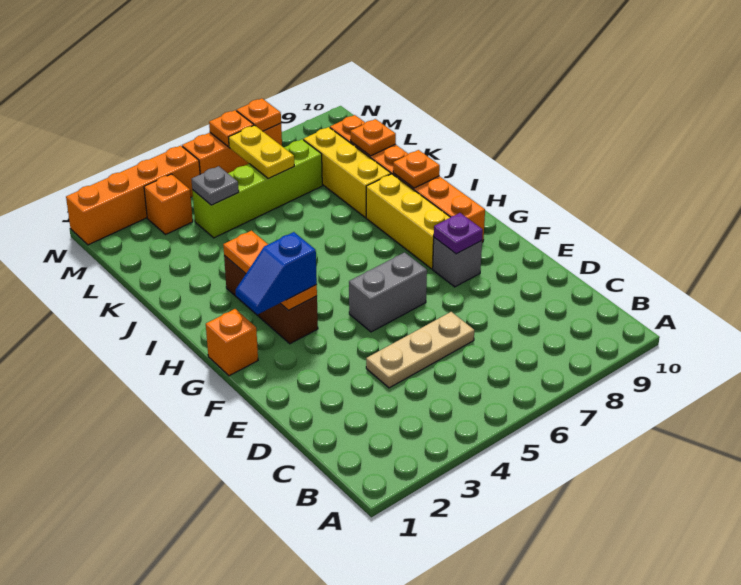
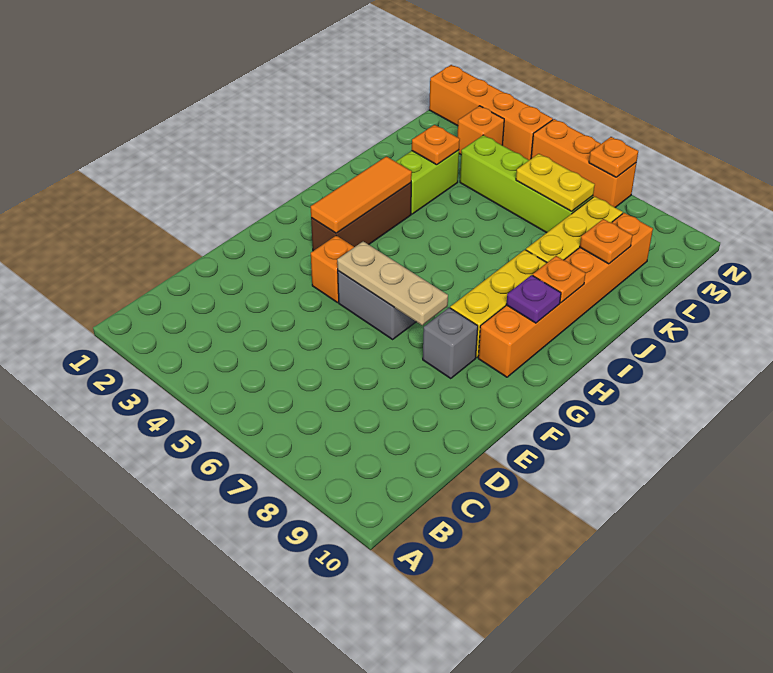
tan 1x3 plate [366,312,474,388] -> tan 1x3 plate moved to [337,241,448,325]
purple 1x1 plate [434,213,483,254] -> purple 1x1 plate moved to [506,275,561,323]
orange 1x1 brick [206,309,258,376] -> orange 1x1 brick moved to [311,236,354,303]
blue 1x2 slope [236,232,317,315] -> none
orange 1x3 plate [223,231,317,310] -> orange 1x3 tile [311,156,412,233]
none -> lime 1x2 brick [396,150,459,214]
grey 1x1 plate [192,166,239,205] -> none
yellow 1x2 plate [228,125,294,179] -> yellow 1x2 plate turned to [516,154,595,211]
orange 1x1 plate [209,110,254,147] -> orange 1x1 plate moved to [412,125,460,165]

